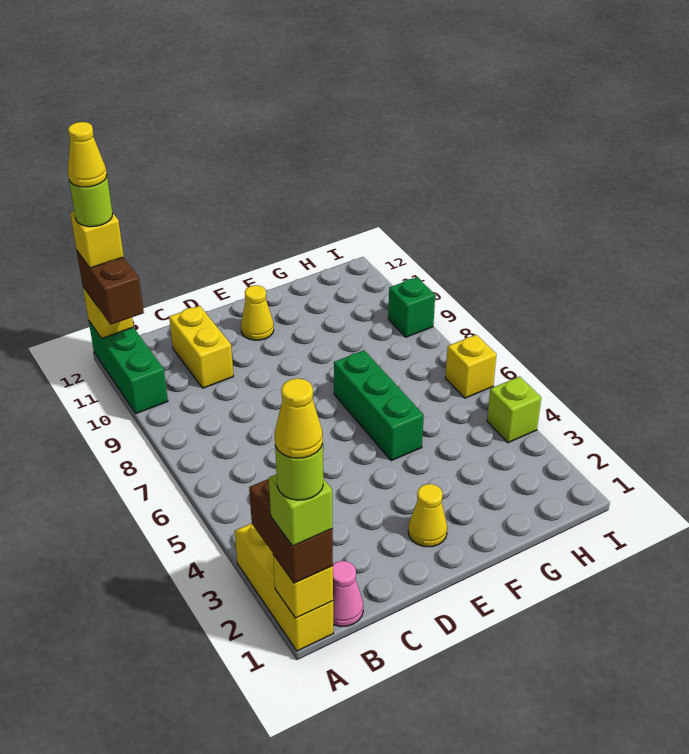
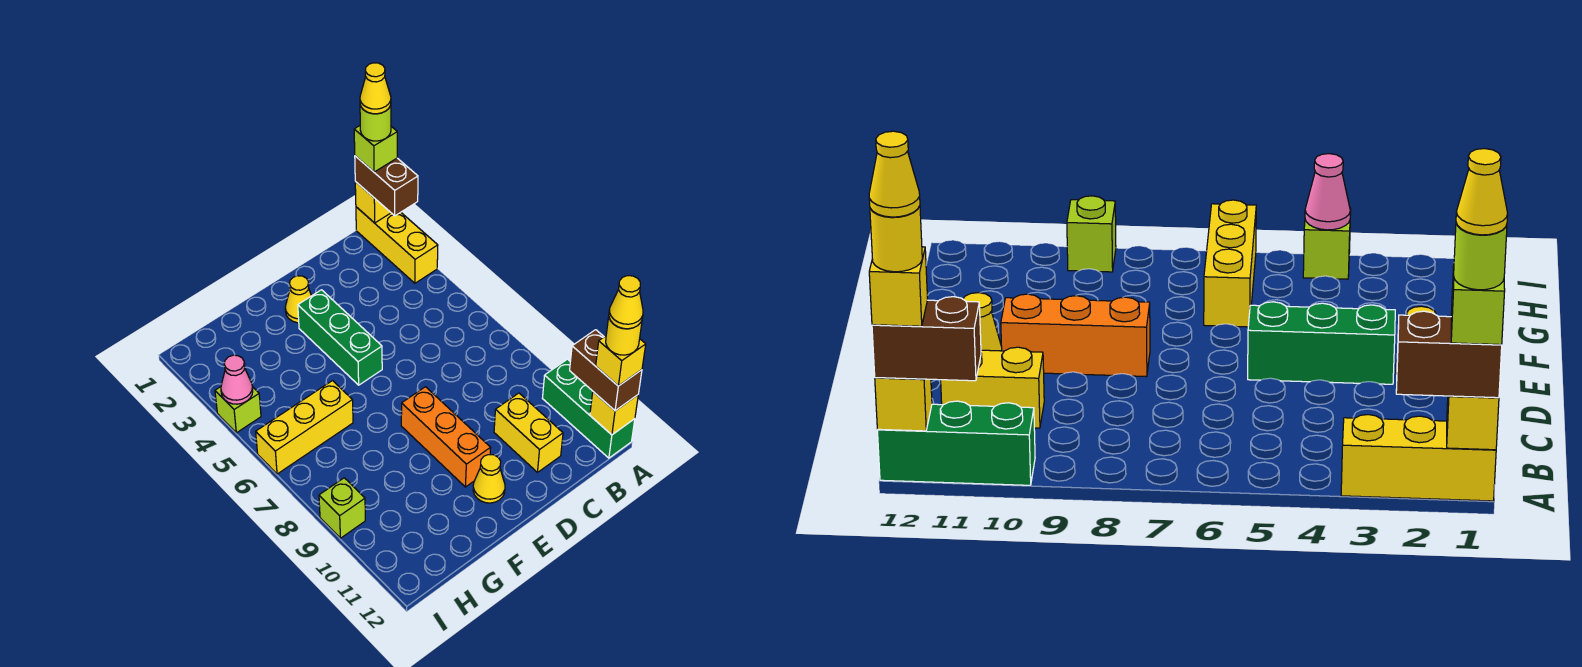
lime 1x1 round brick [69,177,113,227] -> yellow 1x1 round brick [606,317,642,355]
pink 1x1 cone [333,561,363,627] -> pink 1x1 cone moved to [221,355,253,404]
none -> orange 1x3 brick [401,387,491,487]
green 1x3 brick [334,350,424,461] -> green 1x3 brick moved to [298,290,382,385]
yellow 1x1 brick [445,335,497,398] -> yellow 1x3 brick [256,381,353,474]
green 1x1 brick [388,277,435,337] -> lime 1x1 brick [319,478,365,538]

